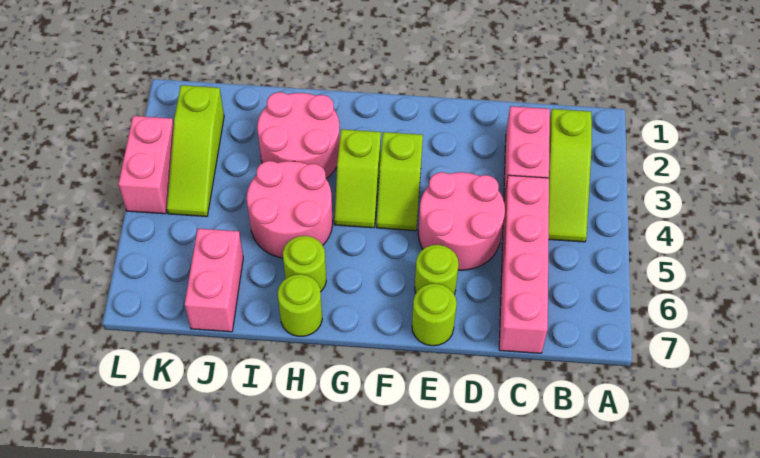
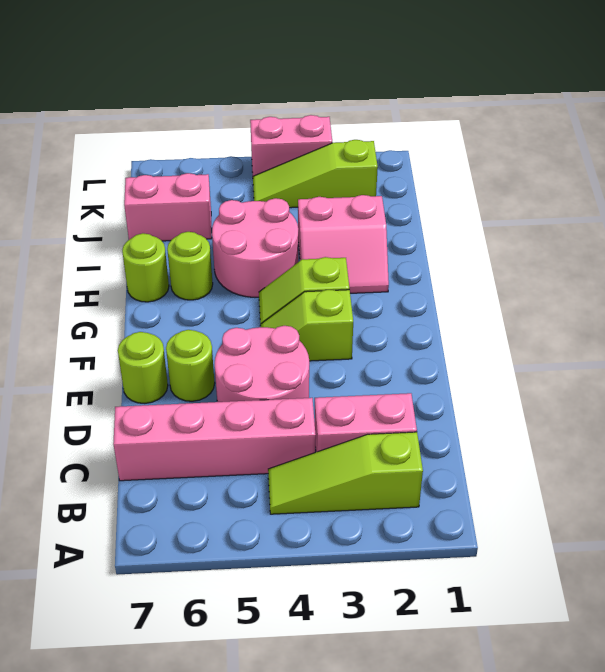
pink 2x2 round brick [257,92,340,179] -> pink 2x2 slope [298,195,389,293]

